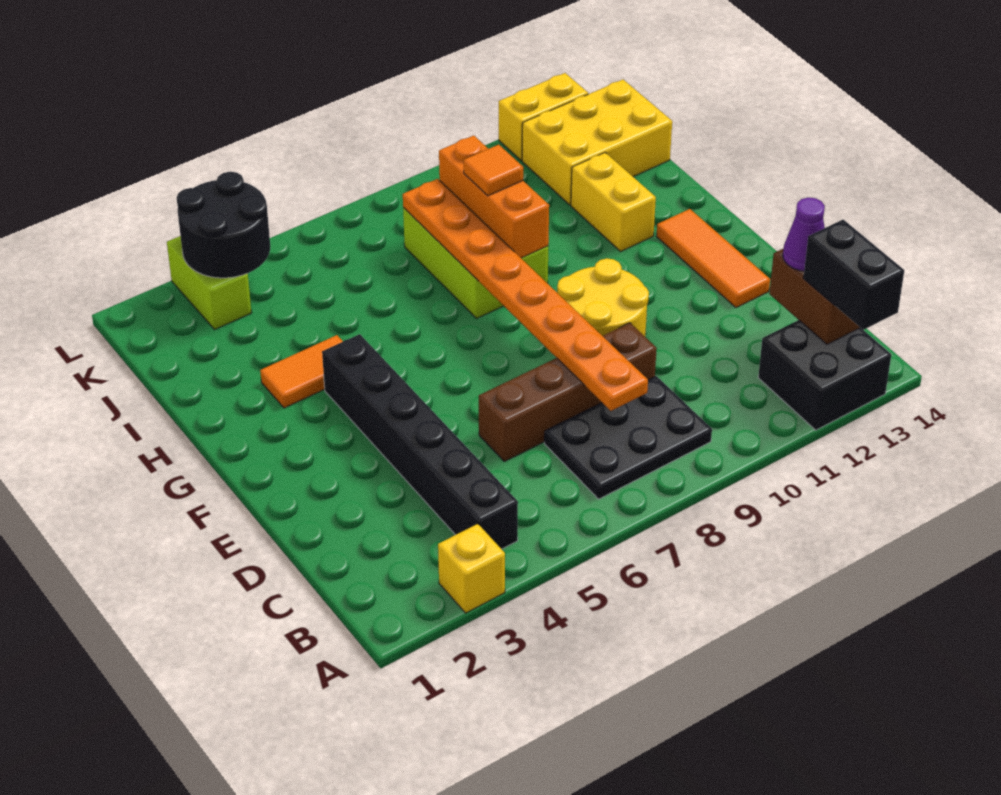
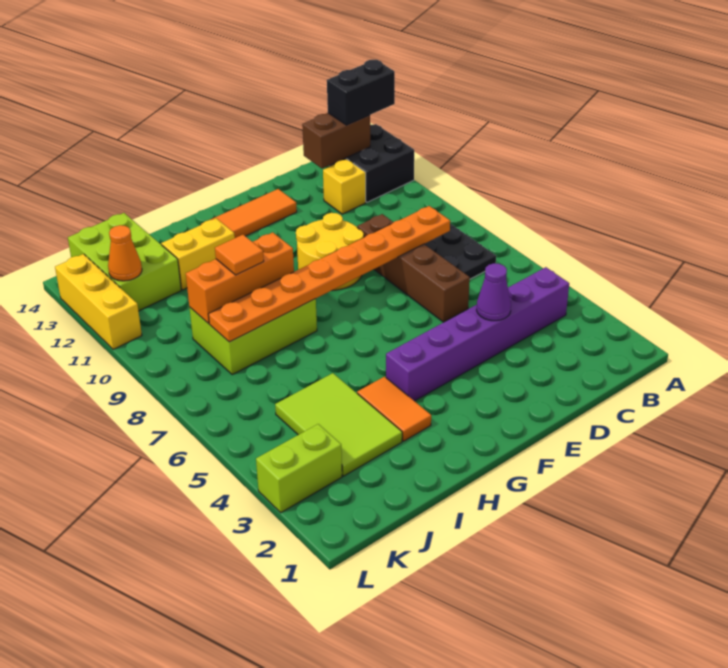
yellow 1x1 brick [438,524,505,613] -> yellow 1x1 brick moved to [323,159,366,214]
black 1x6 brick [322,334,518,549] -> purple 1x6 brick [386,267,569,401]
purple 1x1 cone [783,197,825,271] -> purple 1x1 cone moved to [477,263,511,321]
none -> lime 2x3 tile [275,373,402,476]
yellow 2x3 brick [522,80,672,205] -> lime 2x3 brick [68,213,181,311]
black 2x2 round brick [177,172,270,278] -> none
none -> orange 1x1 cone [108,225,142,281]
yellow 1x2 brick [499,73,588,161] -> yellow 1x3 brick [55,254,142,349]

